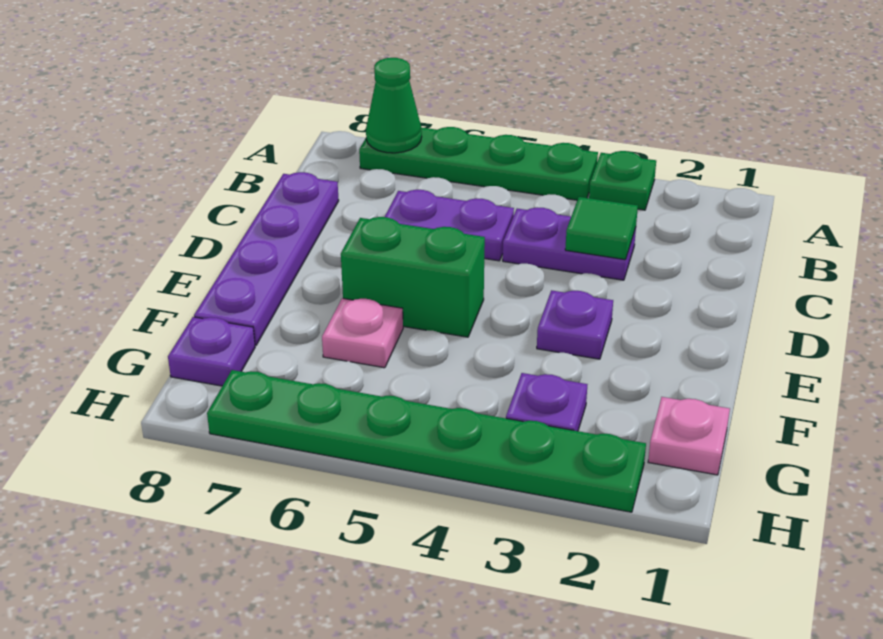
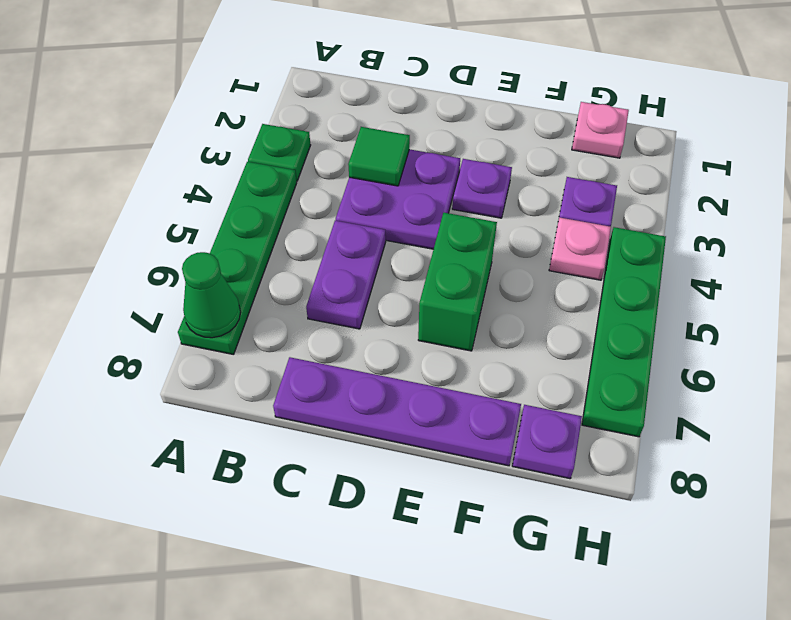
purple 1x2 plate [503,207,636,280] -> purple 2x2 plate [336,149,460,249]
pink 1x1 plate [322,298,403,368] -> pink 1x1 plate moved to [549,217,611,280]
green 1x6 plate [207,370,646,512] -> green 1x4 plate [582,227,666,437]

